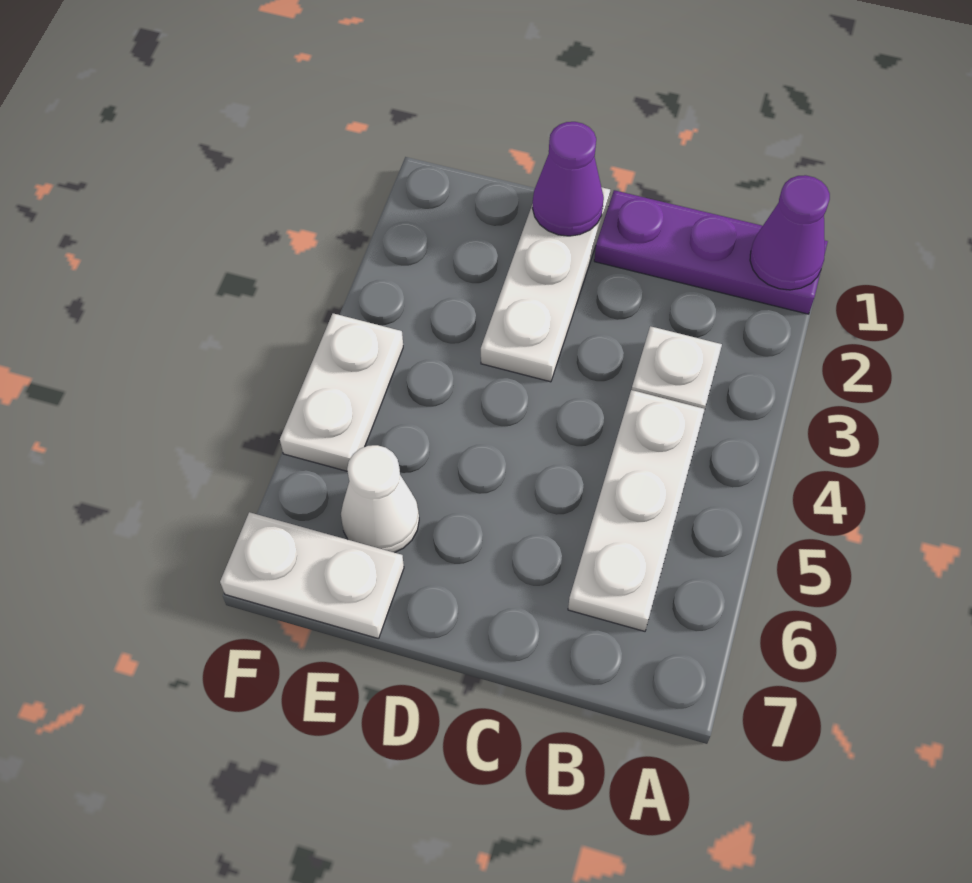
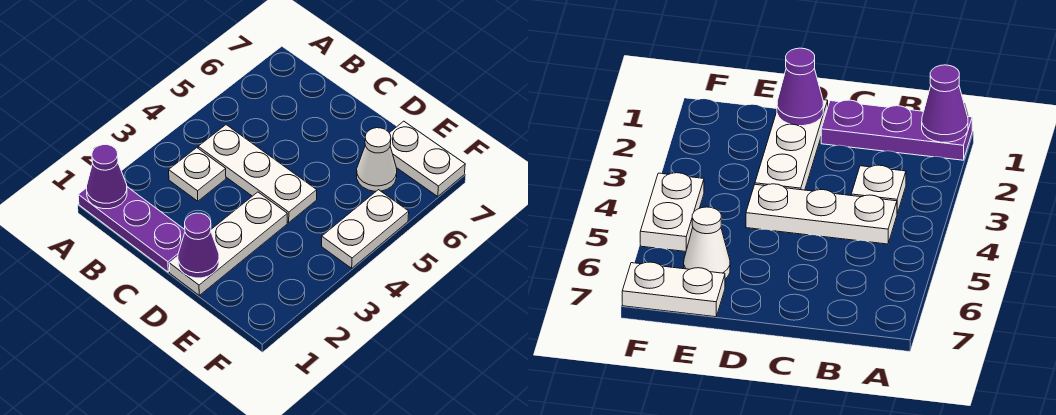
white 1x3 plate [568,390,705,631] -> white 1x3 plate turned to [198,125,317,222]

